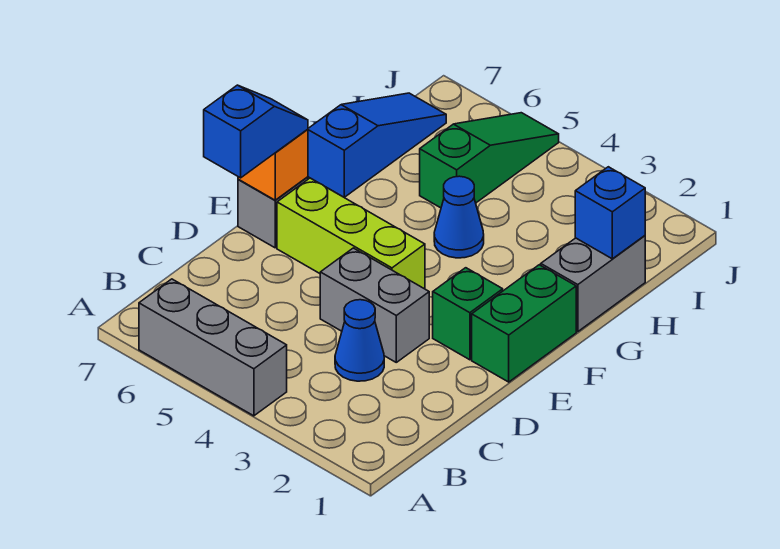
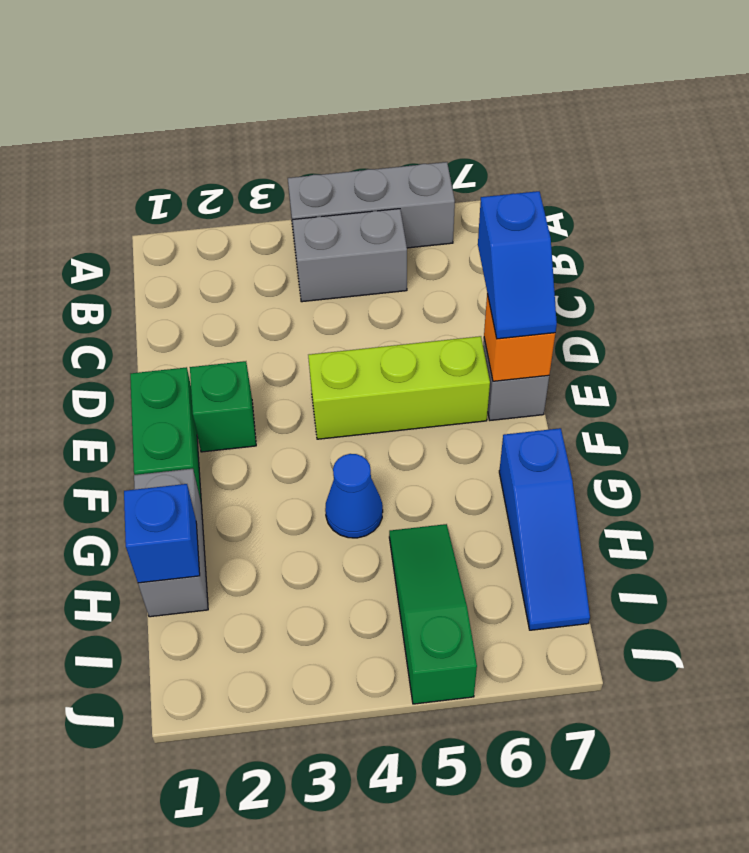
blue 1x1 cone [335,300,384,381] -> none
grey 1x2 brick [320,248,429,362] -> grey 1x2 brick moved to [292,209,407,302]
green 1x3 slope [420,113,559,208] -> green 1x3 slope turned to [389,524,477,704]

